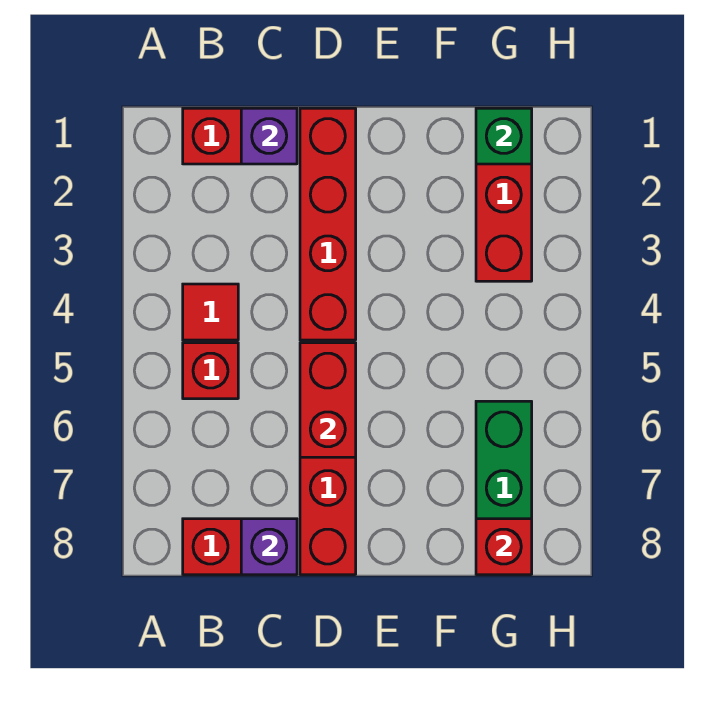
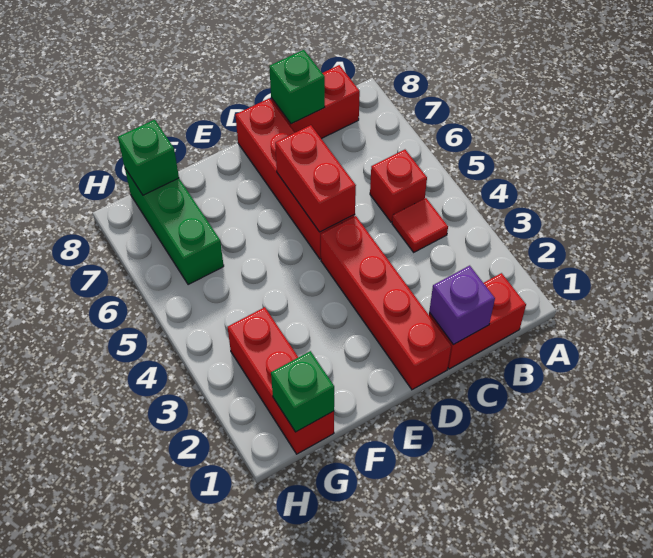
purple 1x1 brick [241,519,297,575] -> green 1x1 brick [269,50,325,124]
red 1x1 brick [476,519,532,575] -> green 1x1 brick [118,120,179,195]

